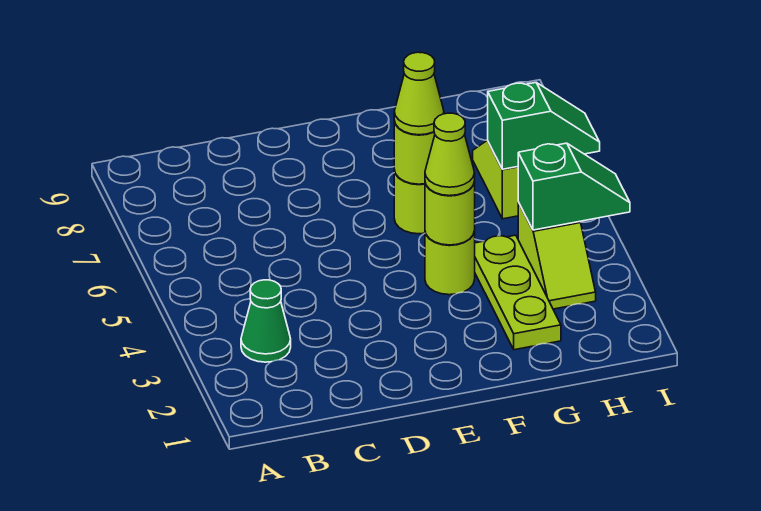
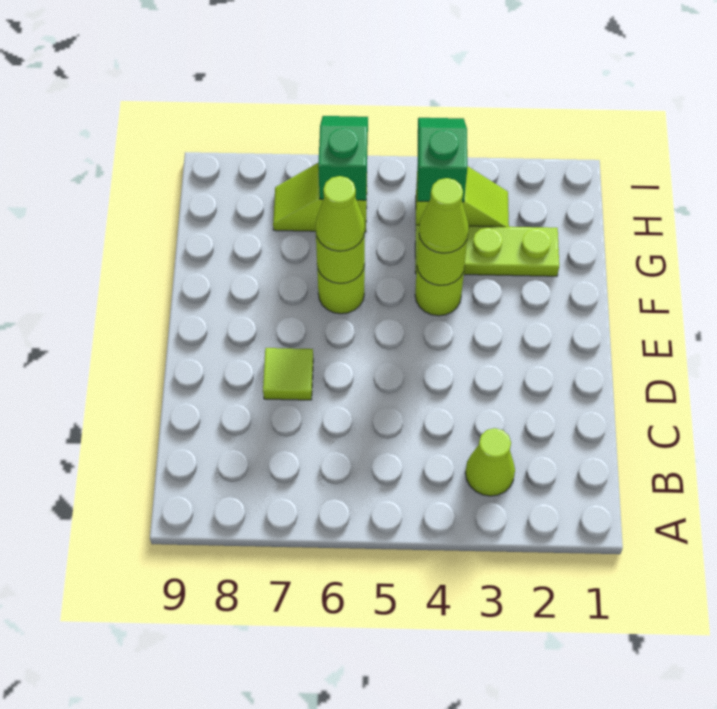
green 1x1 cone [241,280,291,362] -> lime 1x1 cone [465,428,515,496]
none -> lime 1x1 tile [263,348,313,400]

